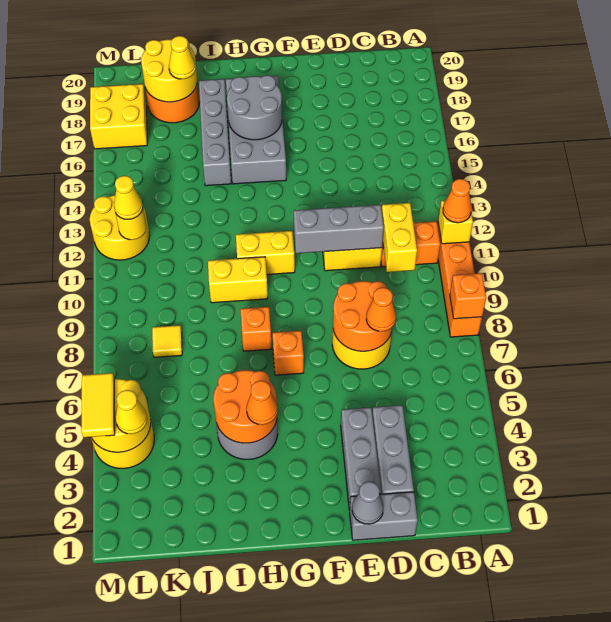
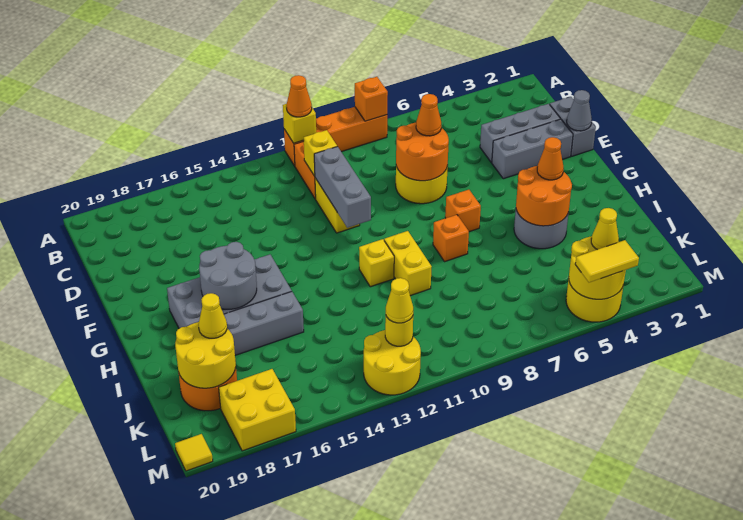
yellow 1x2 brick [381,203,417,272] -> yellow 1x1 brick [303,130,337,176]
yellow 1x2 brick [236,231,295,274] -> yellow 1x1 brick [359,239,394,287]
yellow 1x1 tile [152,325,182,357] -> yellow 1x1 tile moved to [175,434,213,471]

